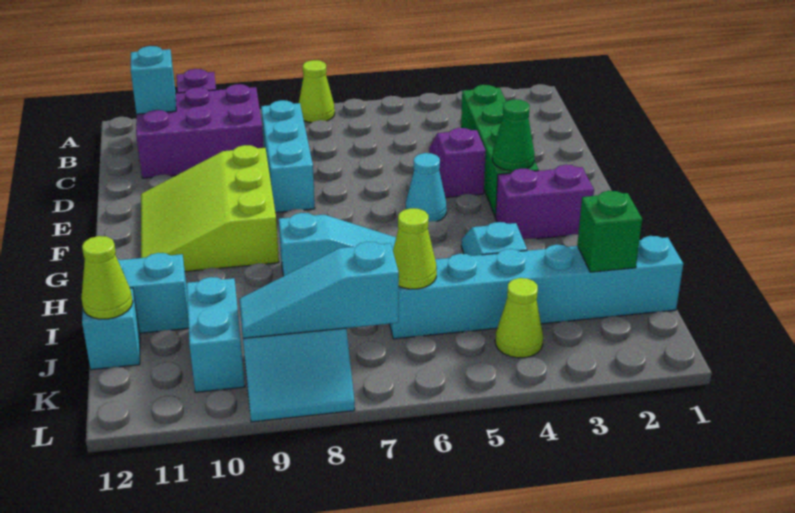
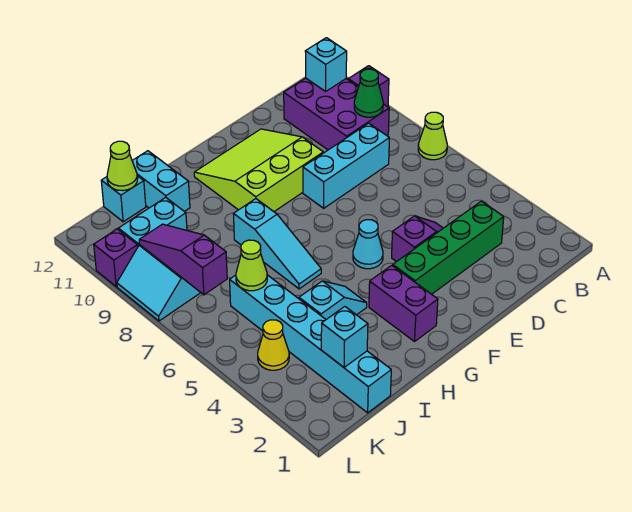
green 1x1 cone [492,99,535,171] -> green 1x1 cone moved to [354,69,383,117]
green 1x1 brick [577,191,642,272] -> cyan 1x1 brick [321,307,368,367]
lime 1x1 cone [495,278,543,358] -> yellow 1x1 cone [258,320,289,370]
cyan 1x3 slope [239,242,399,338] -> purple 1x3 slope [139,224,227,295]
none -> purple 1x1 brick [94,229,138,286]

